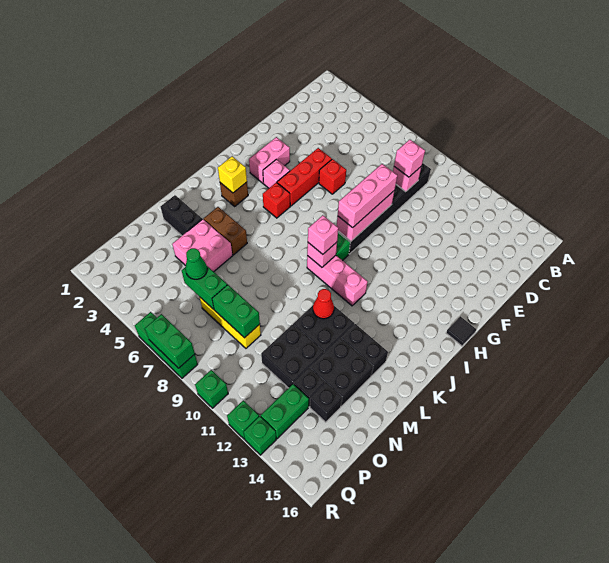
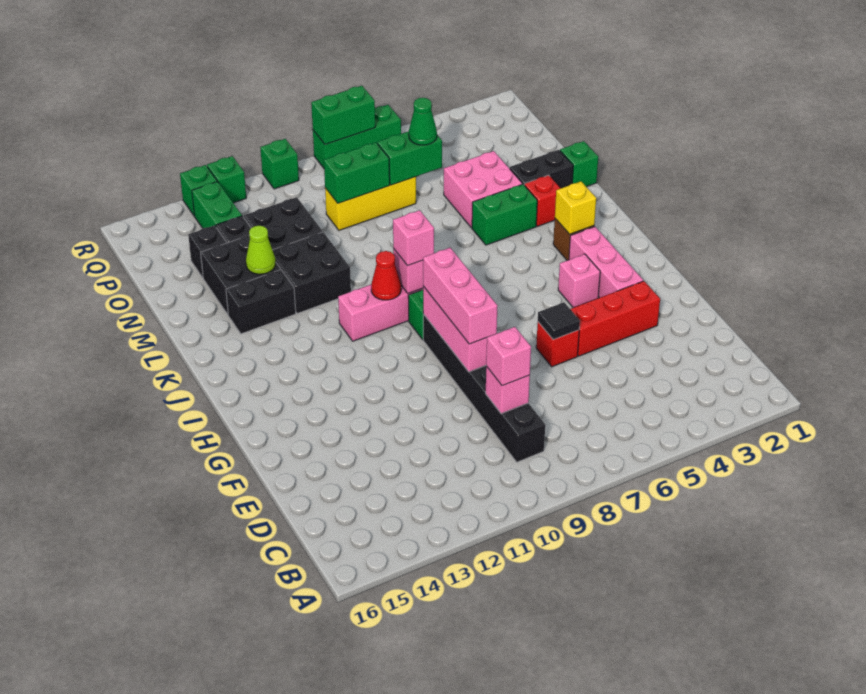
red 1x3 brick [277,148,332,206] -> red 1x3 brick turned to [570,281,660,356]
pink 1x2 brick [249,137,290,183] -> pink 1x3 brick [569,227,643,298]
black 1x1 tile [446,316,476,346] -> black 1x1 tile moved to [538,302,580,340]
red 1x1 brick [263,182,290,218] -> red 1x1 brick moved to [524,175,561,226]
brown 1x2 brick [204,207,247,255] -> green 1x2 brick [472,184,537,245]
red 1x1 cone [313,289,334,319] -> red 1x1 cone moved to [371,251,401,300]
none -> green 1x1 brick [560,141,598,187]
none -> lime 1x1 cone [246,226,276,274]

